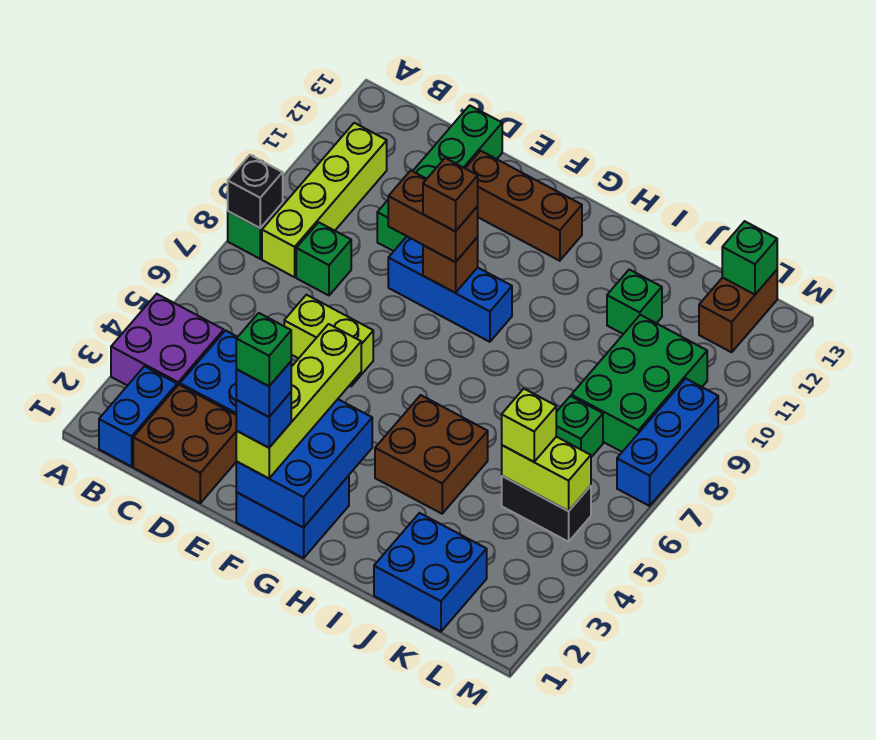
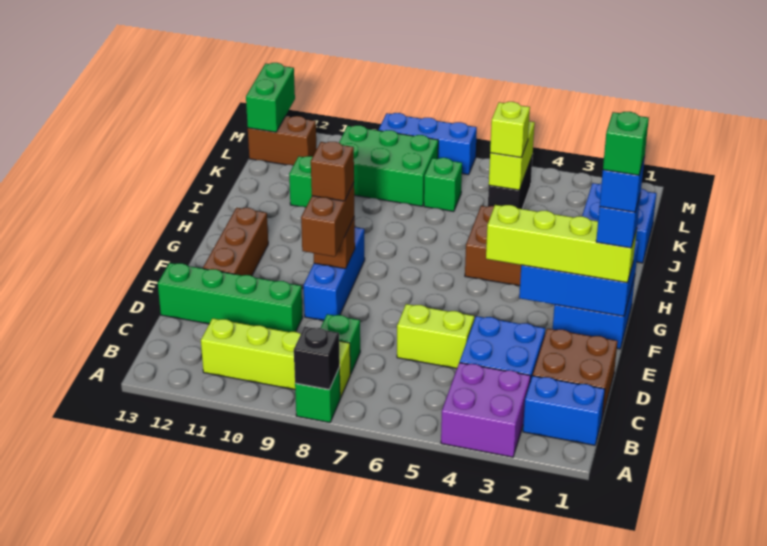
lime 1x2 brick [284,295,373,386] -> lime 1x2 brick turned to [397,304,474,368]
green 1x1 brick [722,221,777,294] -> green 1x2 brick [246,63,295,132]

